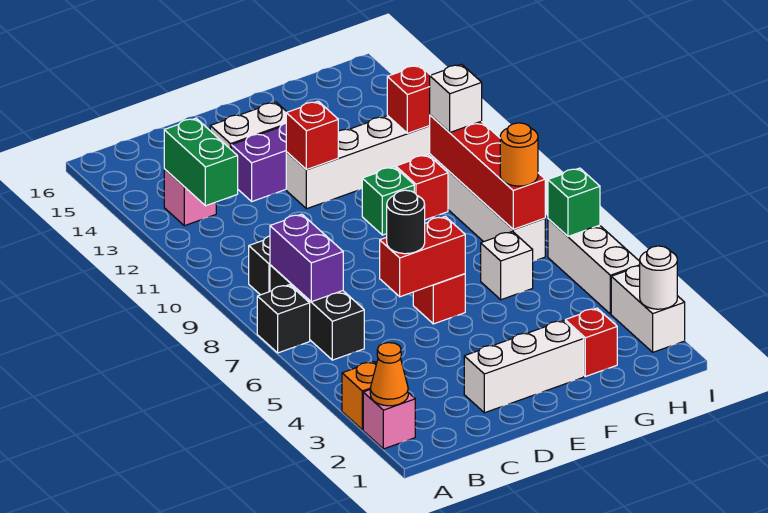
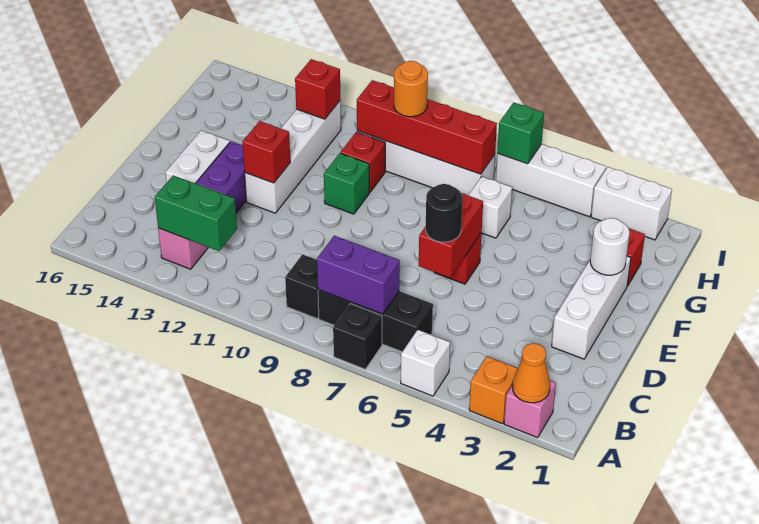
orange 1x1 round brick [500,123,538,186] -> orange 1x1 round brick moved to [394,61,428,117]
white 1x1 brick [430,64,482,132] -> white 1x1 brick moved to [401,330,450,396]
white 1x1 round brick [640,246,677,309] -> white 1x1 round brick moved to [590,218,629,275]

